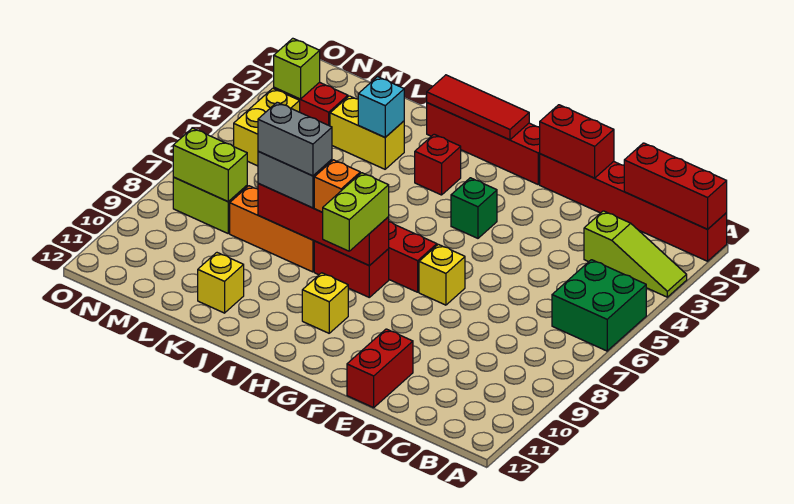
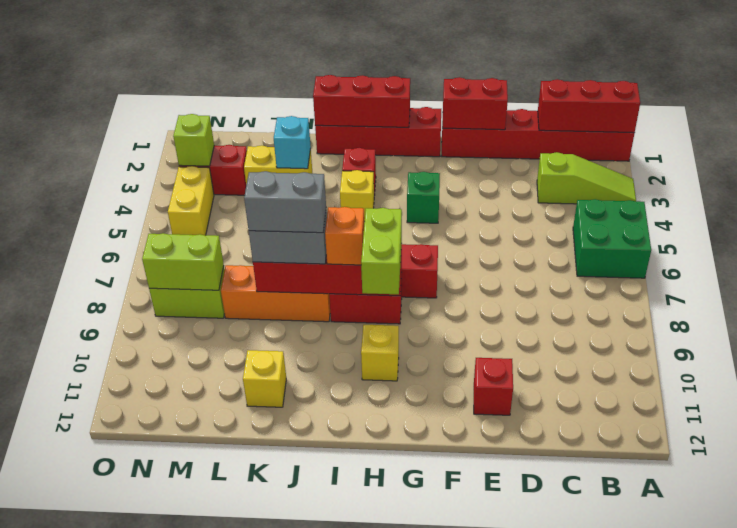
red 1x2 brick [347,329,413,408] -> red 1x1 brick [474,358,513,415]
yellow 1x1 brick [419,244,465,305] -> yellow 1x1 brick moved to [340,170,374,221]
red 1x3 tile [427,75,529,140] -> red 1x3 brick [313,75,410,127]

